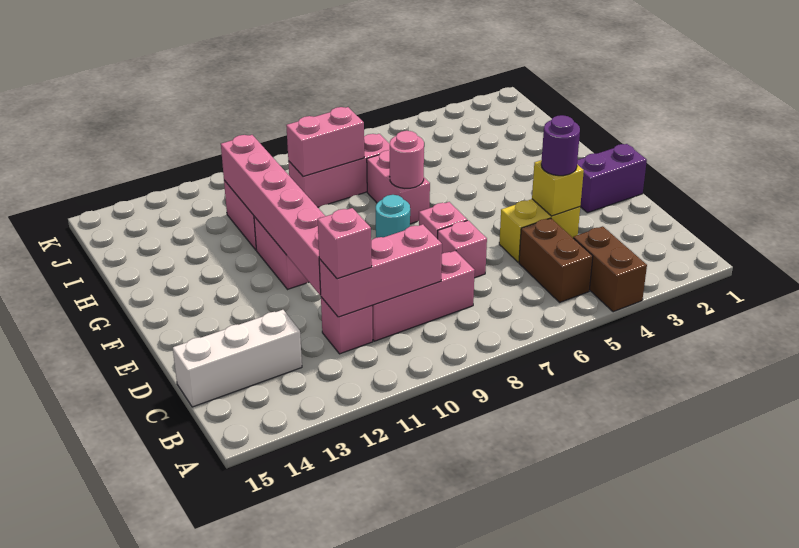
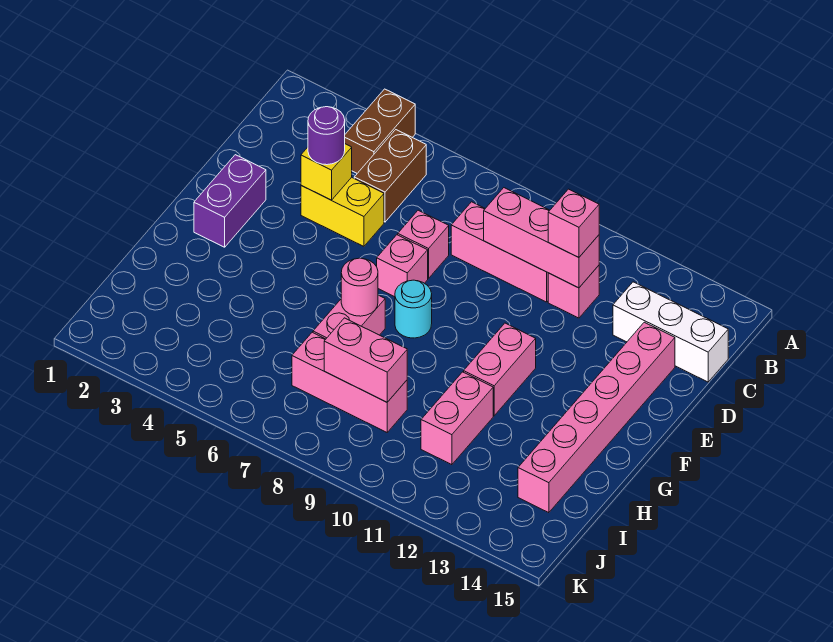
pink 1x6 brick [221,135,325,295] -> pink 1x6 brick moved to [518,322,675,513]
purple 1x2 brick [577,144,647,213] -> purple 1x2 brick turned to [194,155,266,247]

